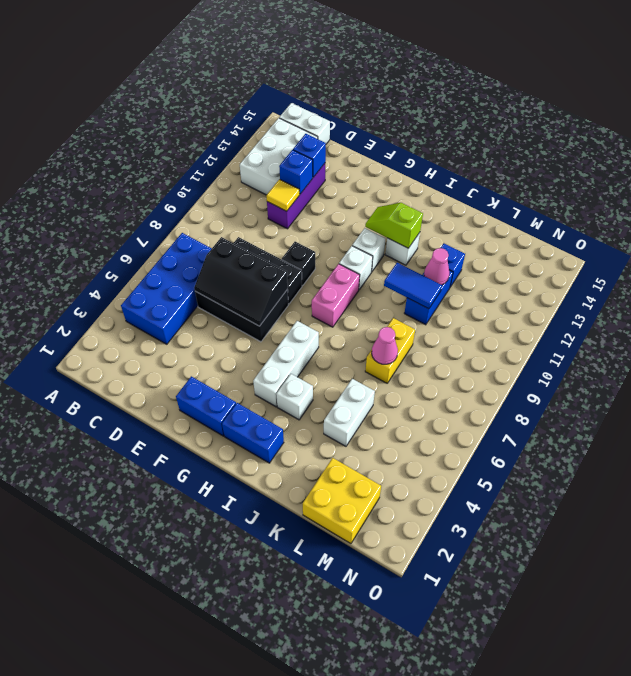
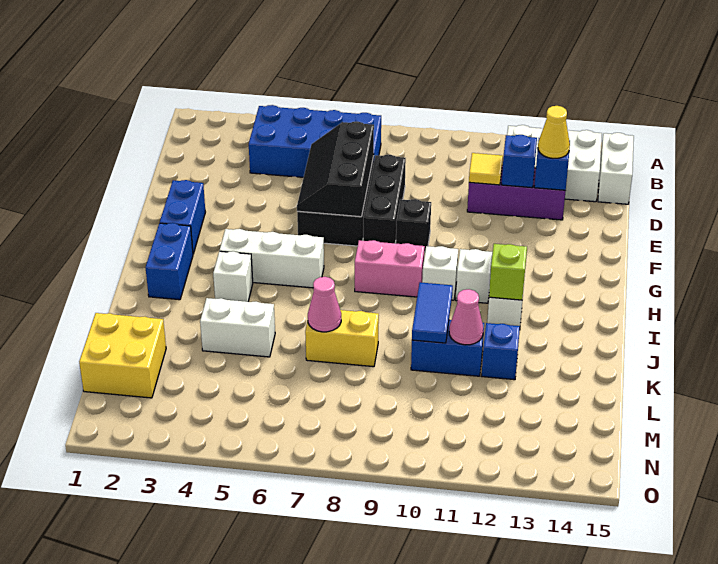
none -> yellow 1x1 cone [538,106,570,159]

